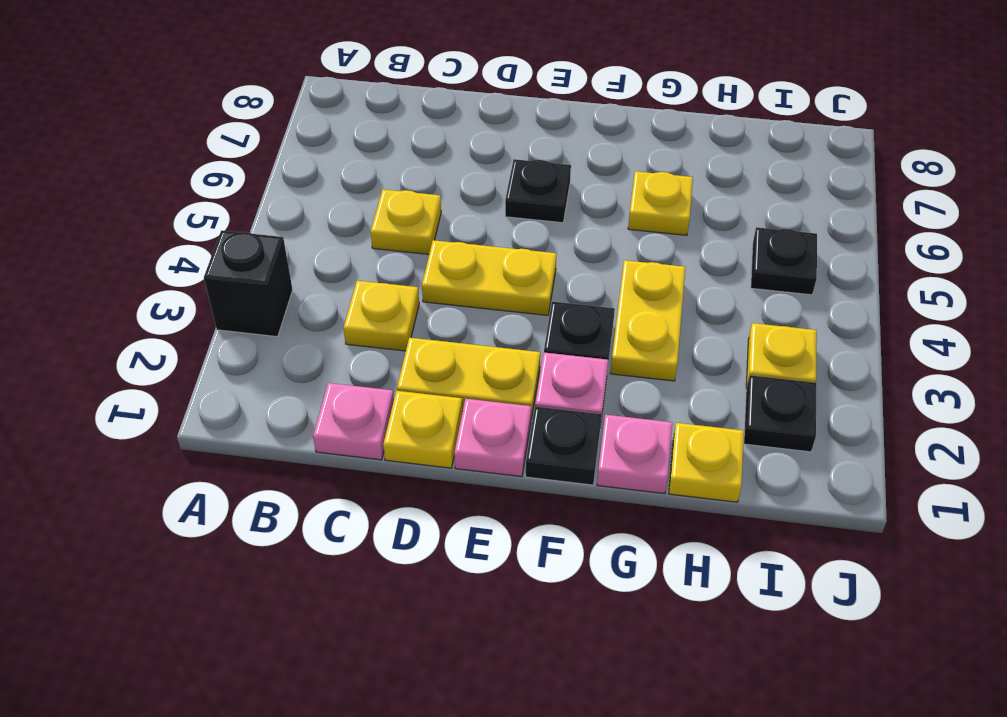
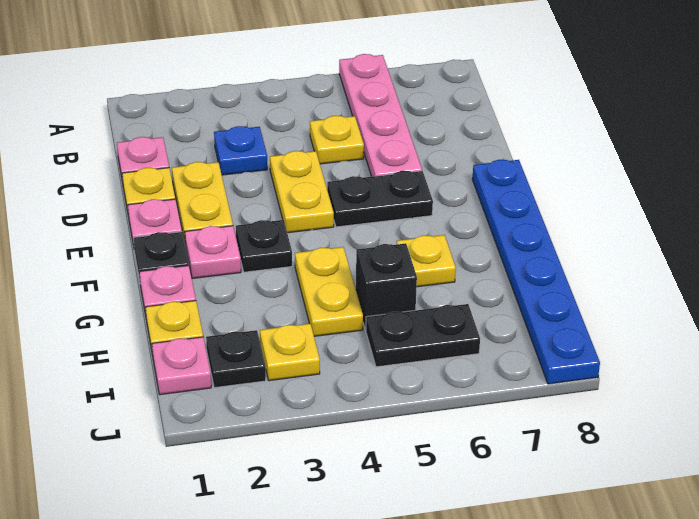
black 1x1 brick [204,230,293,337] -> black 1x1 brick moved to [356,243,417,330]
none -> pink 1x4 plate [339,54,422,177]
yellow 1x1 plate [344,281,419,351] -> blue 1x1 plate [214,126,267,175]
black 1x1 plate [505,159,571,223] -> black 1x2 plate [327,171,433,227]
none -> blue 1x6 plate [472,160,600,384]
yellow 1x2 plate [610,260,686,381] -> yellow 1x2 plate turned to [295,247,363,336]
none -> pink 1x1 plate [152,337,211,395]
black 1x1 plate [751,227,817,295] -> black 1x2 plate [366,304,480,367]

